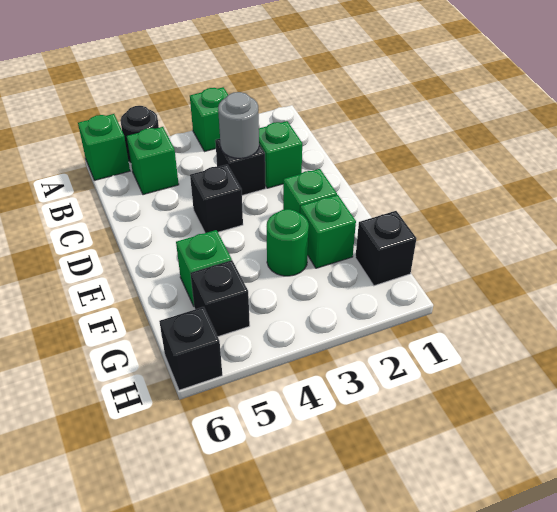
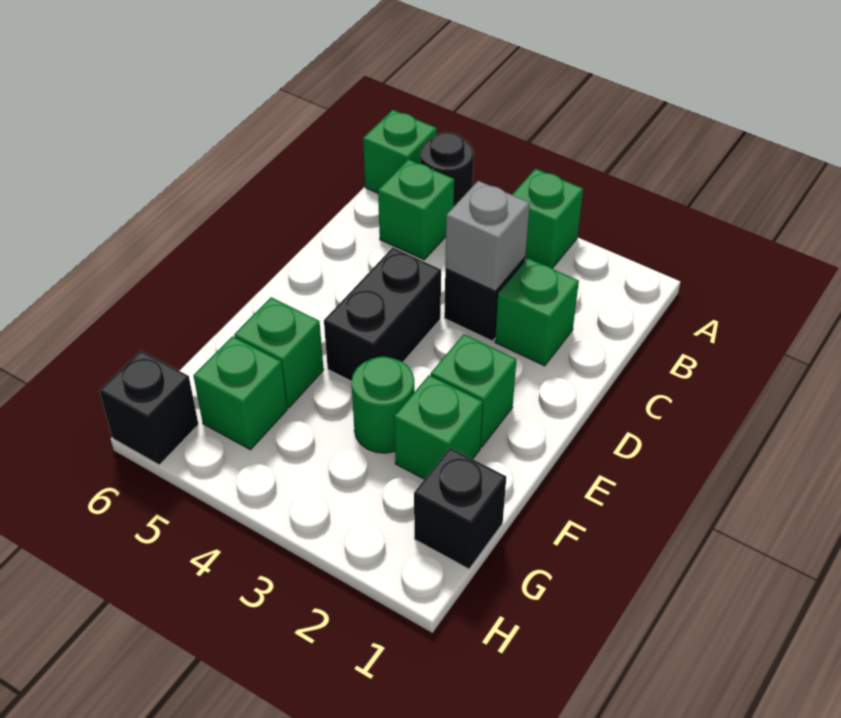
grey 1x1 round brick [218,92,259,158] -> grey 1x1 brick [445,181,530,291]
black 1x1 brick [190,165,243,233] -> black 1x2 brick [324,248,441,381]
black 1x1 brick [191,260,250,337] -> green 1x1 brick [193,336,287,450]

